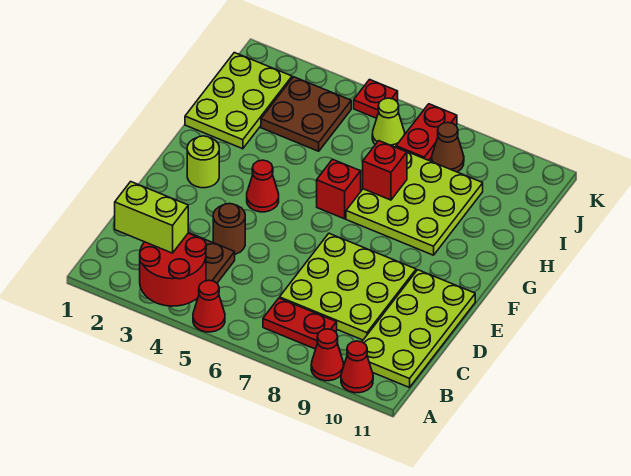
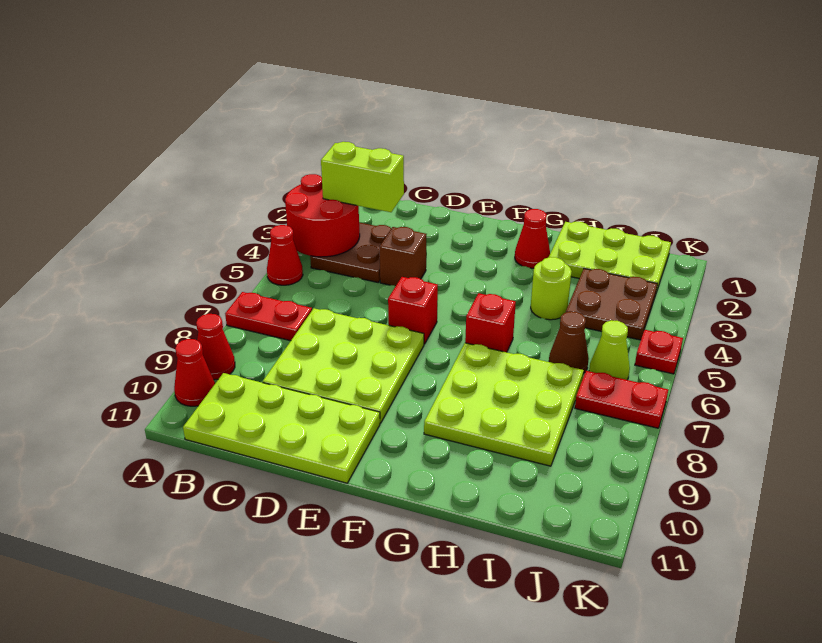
lime 1x2 brick [115,182,188,253] -> lime 1x2 brick turned to [321,142,404,212]
red 1x2 plate [263,298,337,349] -> red 1x2 plate turned to [225,292,312,341]
brown 1x1 round brick [213,203,245,254] -> brown 1x1 brick [380,227,427,286]
lime 1x1 round brick [187,136,219,188] -> lime 1x1 round brick moved to [531,257,572,320]
red 1x1 cone [247,160,279,212] -> red 1x1 cone moved to [515,209,550,268]
red 1x1 brick [363,141,407,200] -> red 1x1 brick moved to [388,277,438,344]
brown 1x1 cone [432,122,464,172] -> brown 1x1 cone moved to [549,311,589,373]

